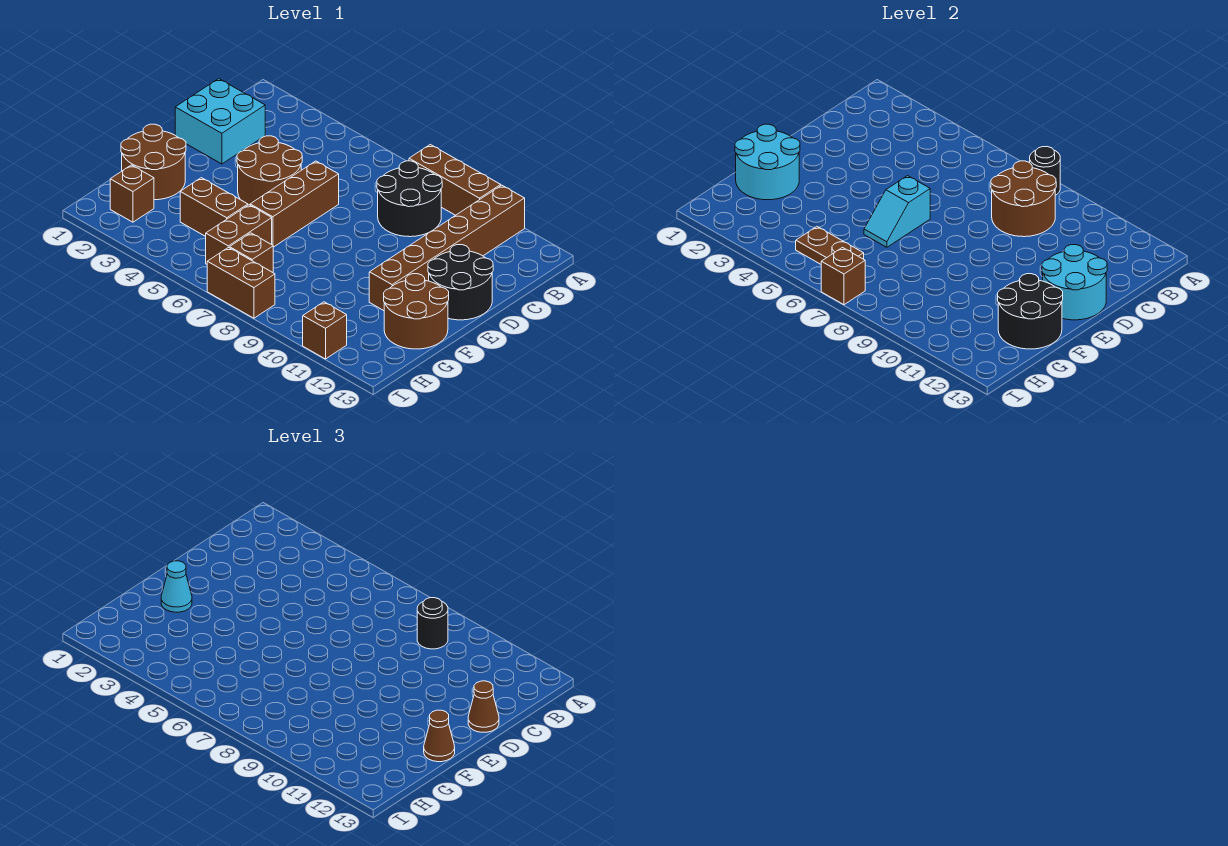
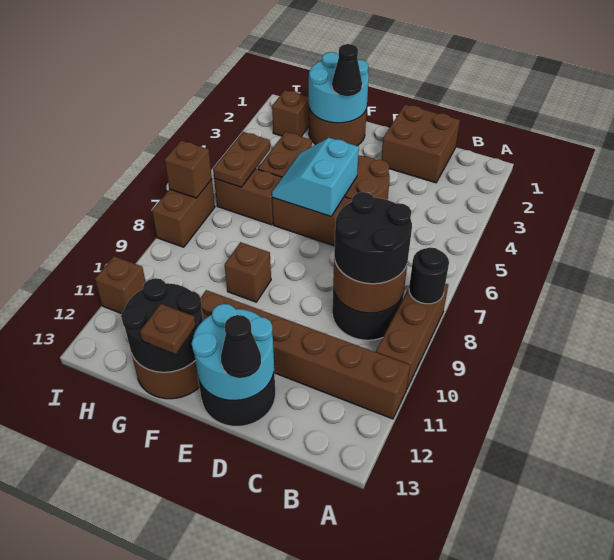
black 1x1 round brick [417,598,448,649] -> black 2x2 round brick [334,192,412,284]
cyan 2x2 brick [175,79,265,164] -> brown 2x2 brick [381,104,460,183]
brown 1x1 cone [468,681,499,732] -> black 1x1 cone [221,315,261,378]
cyan 1x2 slope [864,176,930,247] -> cyan 2x2 slope [272,138,359,216]
cyan 1x1 cone [161,561,192,612] -> black 1x1 cone [332,44,362,96]
brown 1x1 cone [424,710,455,762] -> brown 1x1 plate [140,304,196,354]
brown 1x1 brick [230,233,273,272] -> brown 1x1 brick moved to [225,242,271,302]

